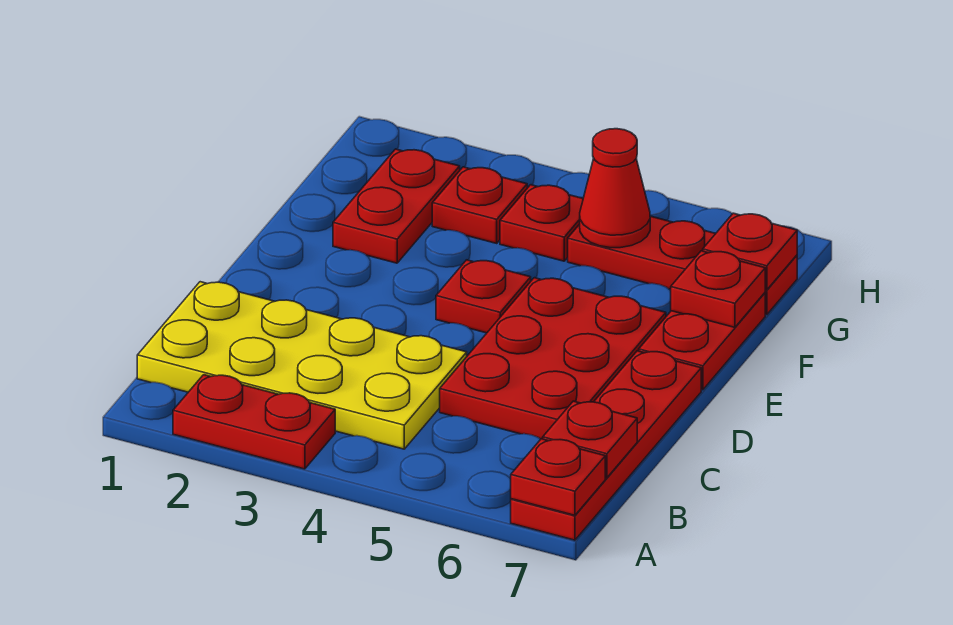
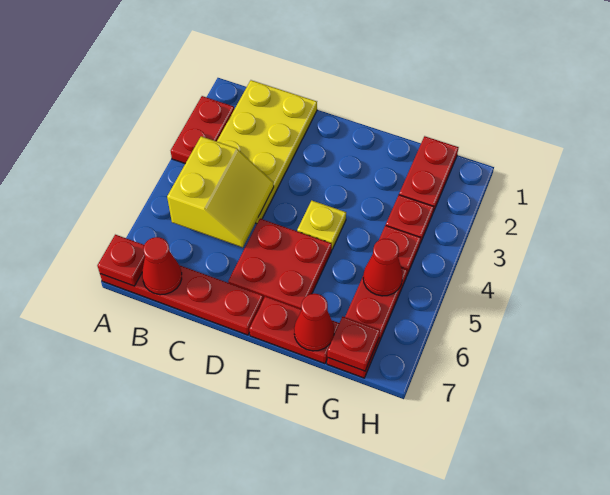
none -> yellow 2x2 slope [167,136,274,247]
red 1x1 plate [543,401,637,478] -> red 1x1 cone [142,237,182,295]
red 2x3 plate [440,278,666,439] -> red 2x2 plate [228,219,332,309]
red 1x1 plate [436,260,531,333] -> yellow 1x1 plate [297,201,346,249]
red 1x2 plate [333,149,460,263] -> red 1x2 plate turned to [399,136,459,212]
red 1x1 plate [671,251,765,327] -> red 1x1 cone [294,294,334,351]

